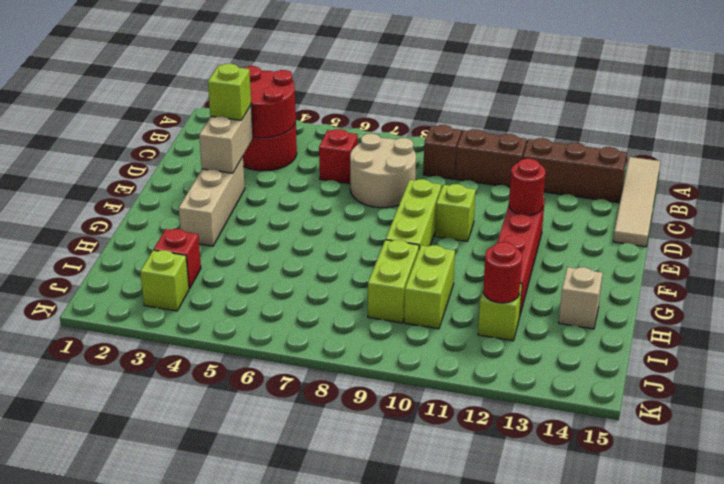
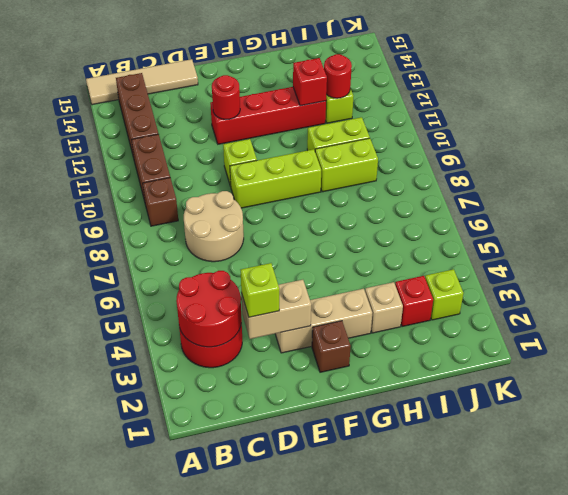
red 1x1 brick [319,129,358,184] -> red 1x1 brick moved to [293,58,327,106]
none -> brown 1x1 brick [312,321,351,372]
tan 1x1 brick [559,267,603,329] -> tan 1x1 brick moved to [365,282,403,333]

